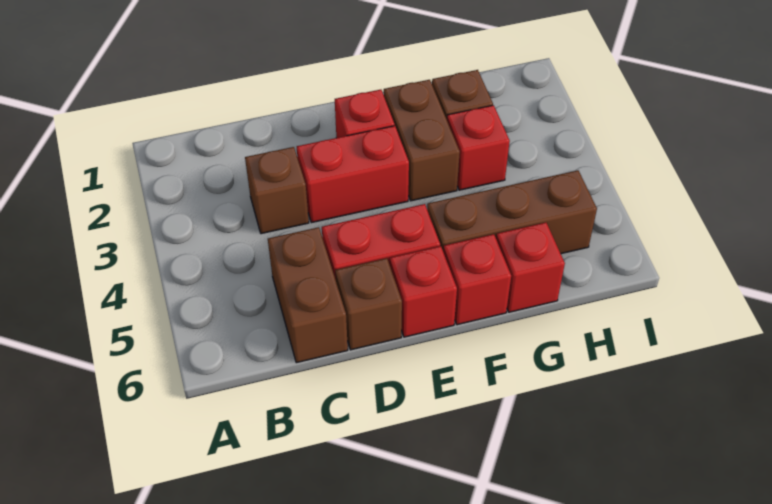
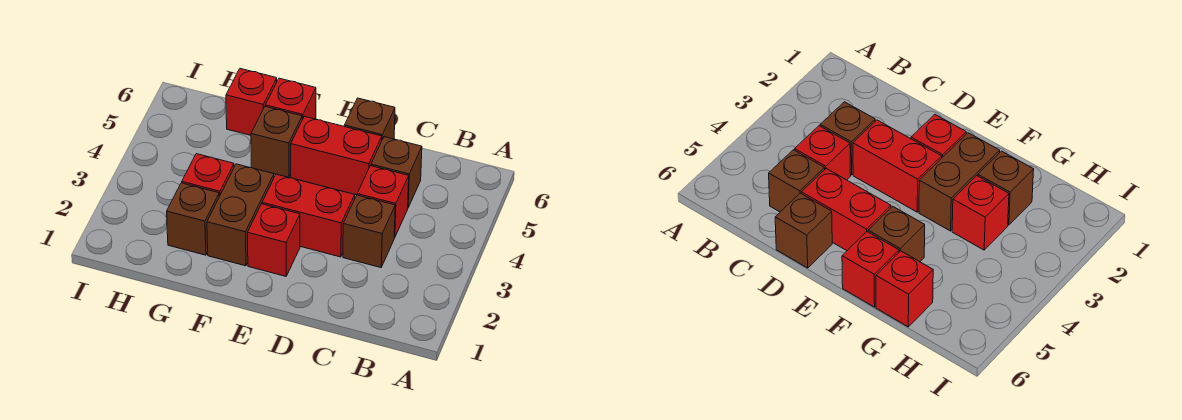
brown 1x2 brick [268,227,348,363] -> brown 1x1 brick [371,137,422,207]
red 1x1 brick [390,246,457,337] -> red 1x1 brick moved to [357,166,409,238]
brown 1x3 brick [427,170,597,254] -> brown 1x1 brick [251,107,302,177]

